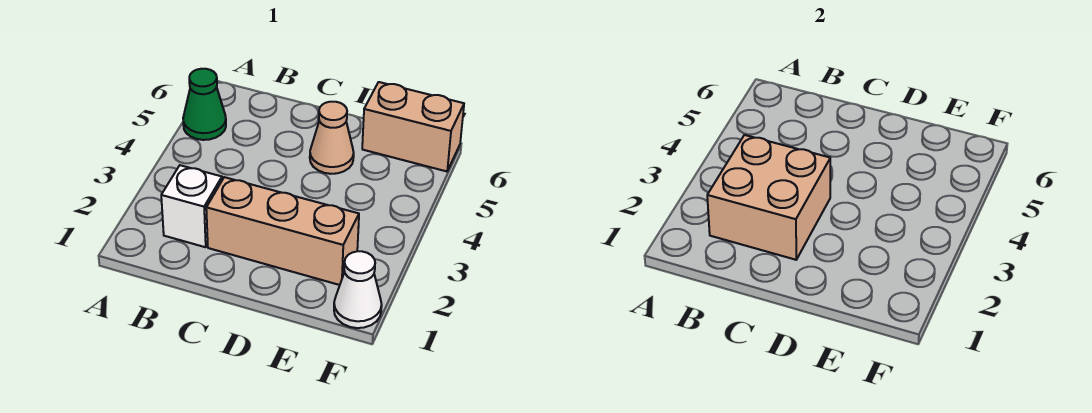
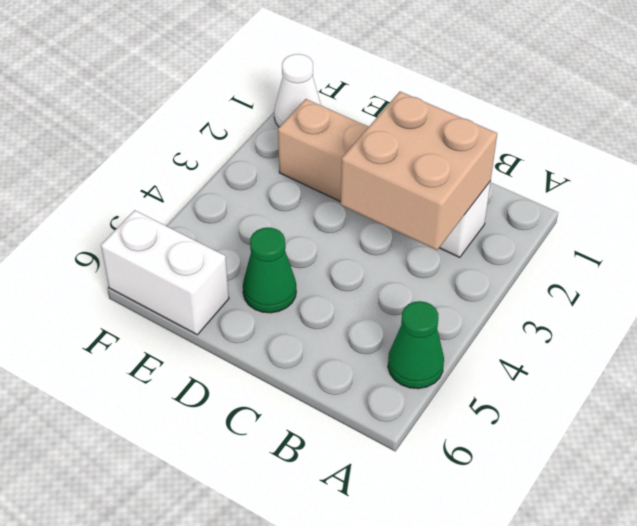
tan 1x1 cone [310,102,354,174] -> green 1x1 cone [243,227,296,313]
tan 1x2 brick [362,82,464,171] -> white 1x2 brick [101,210,229,335]

